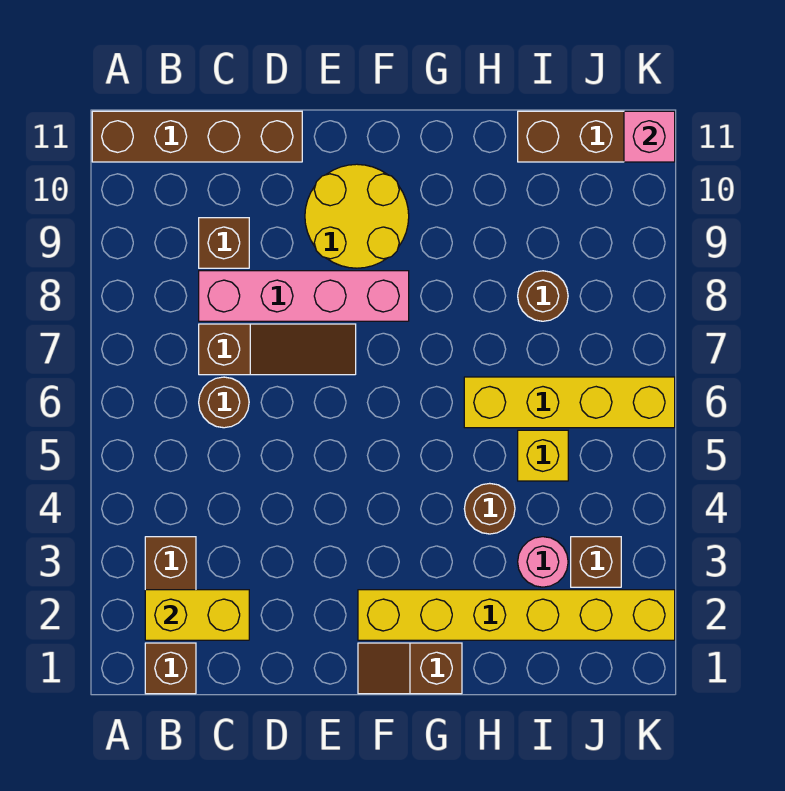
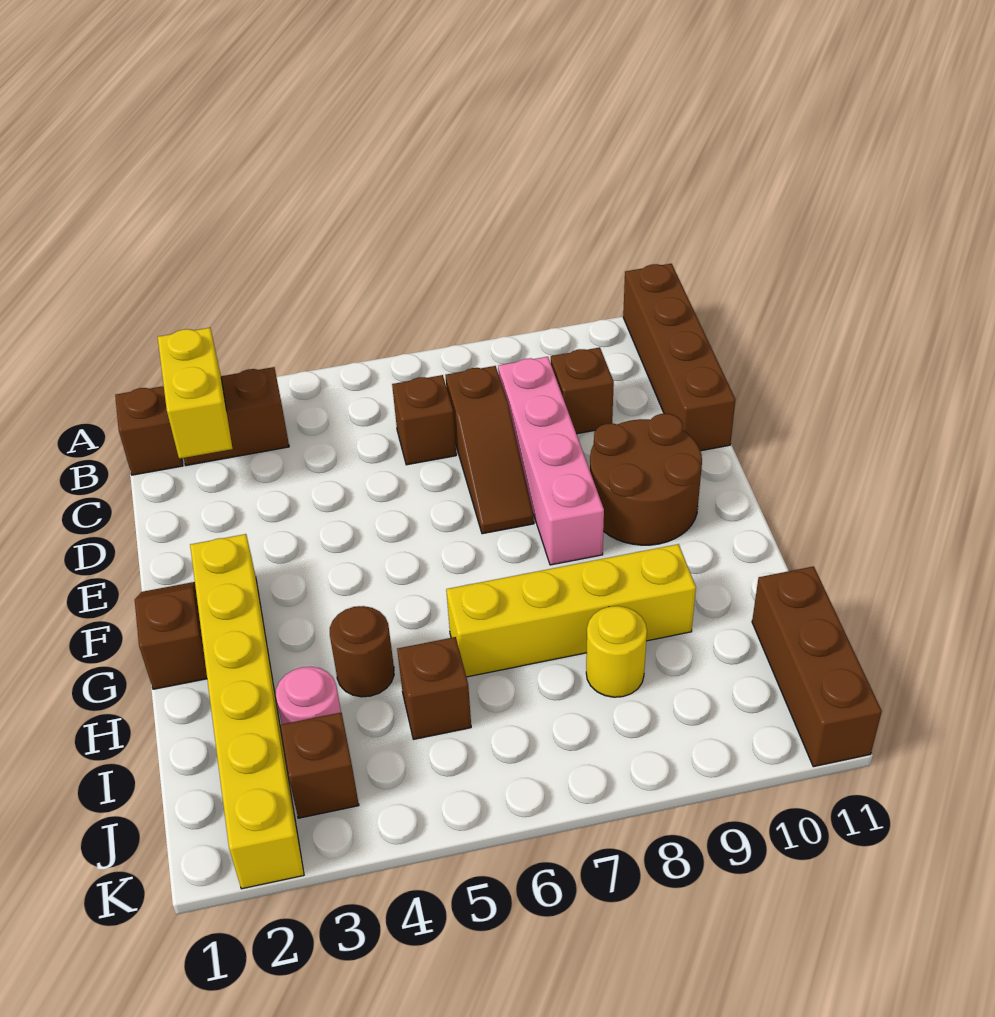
brown 1x1 round brick [199,377,249,428] -> brown 1x1 brick [392,375,456,465]
yellow 2x2 round brick [305,164,409,268] -> brown 2x2 round brick [590,413,702,545]
yellow 1x4 brick [464,377,675,428] -> yellow 1x4 brick turned to [446,544,696,677]
yellow 1x1 brick [518,430,568,481] -> brown 1x1 brick [397,637,471,739]
brown 1x1 round brick [518,271,568,321] -> yellow 1x1 round brick [586,606,647,697]
pink 1x1 brick [624,111,675,162] -> none

